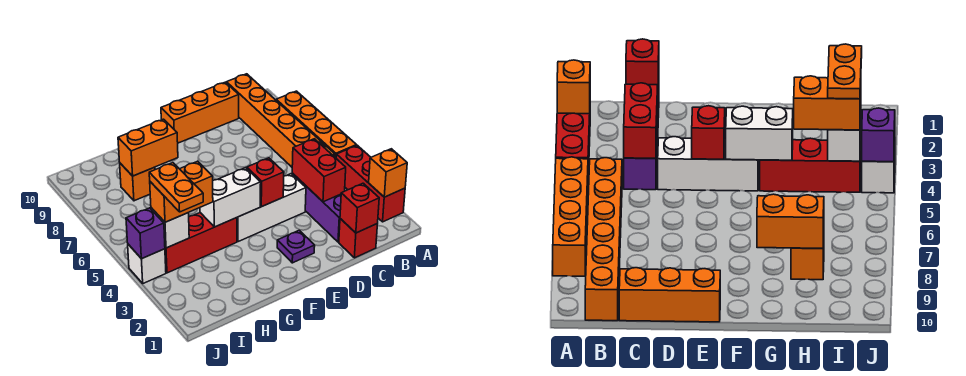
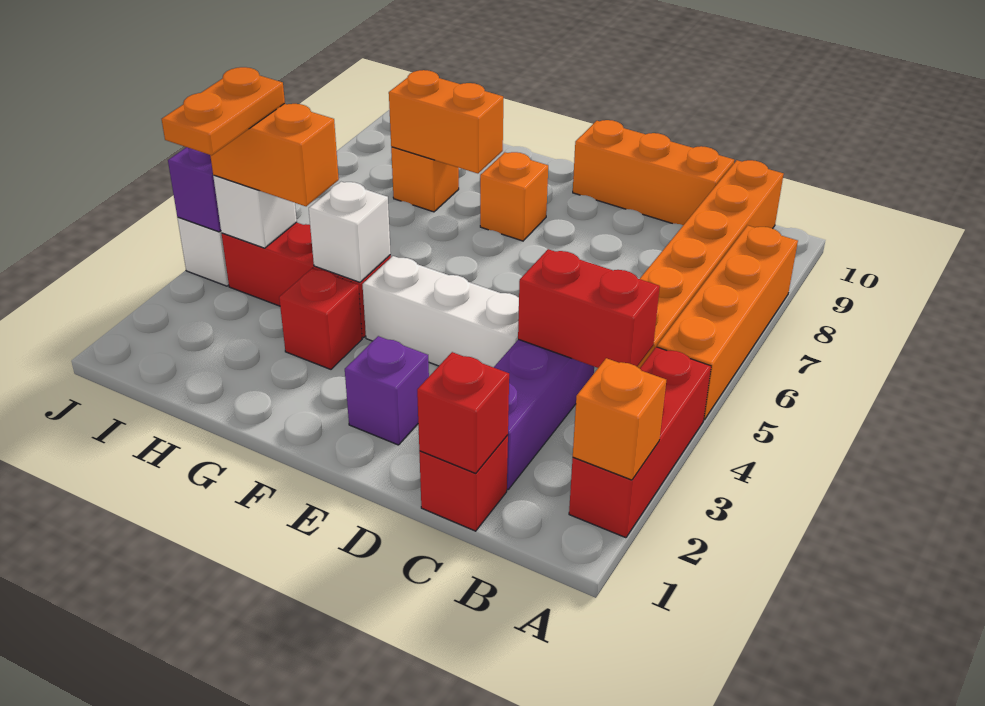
red 1x2 brick [292,139,346,202] -> red 1x2 brick turned to [518,249,660,368]
purple 1x1 plate [277,230,315,263] -> purple 1x1 brick [345,336,429,445]
red 1x1 brick [247,158,284,207] -> red 1x1 brick moved to [279,268,362,369]
white 1x2 brick [200,168,261,227] -> white 1x1 brick [309,182,391,282]
none -> orange 1x1 brick [480,152,548,241]

